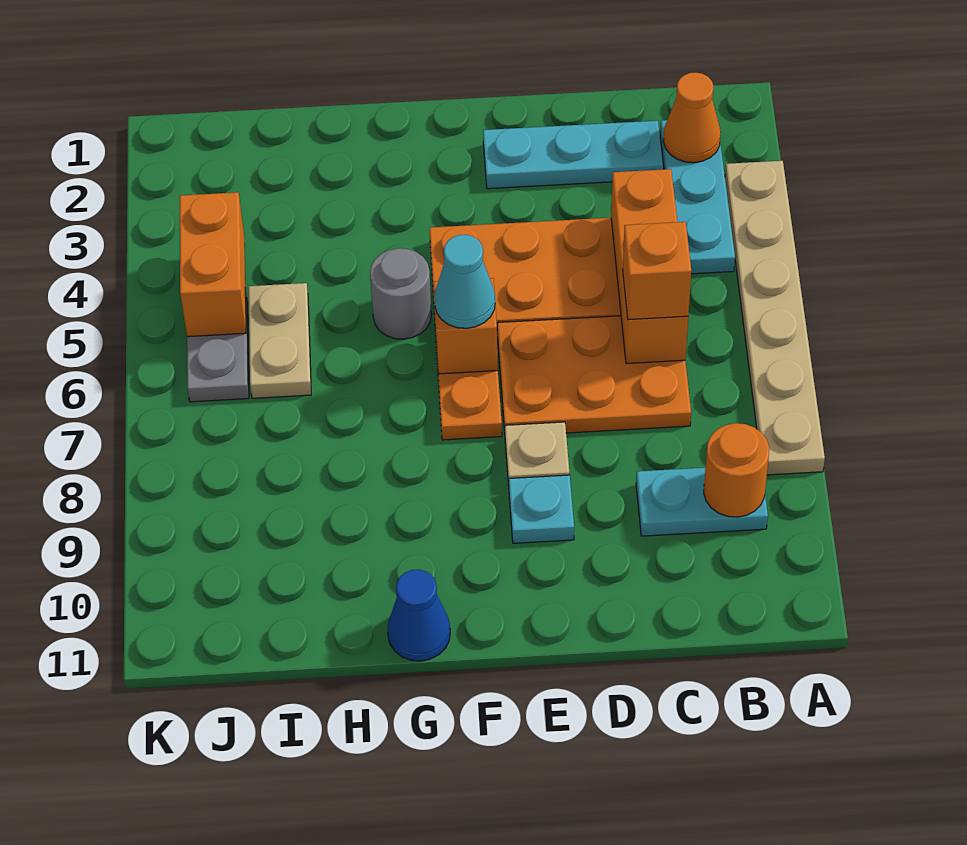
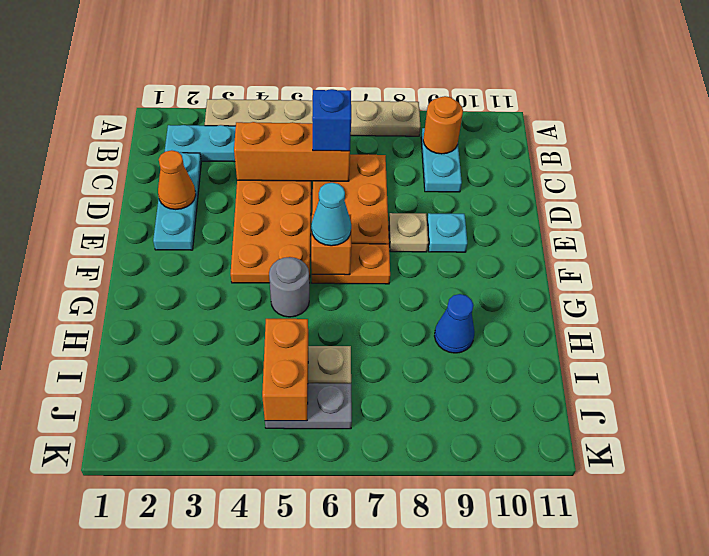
orange 1x1 cone [663,73,721,163] -> orange 1x1 cone moved to [158,150,196,209]
orange 1x1 brick [623,222,691,320] -> blue 1x1 brick [312,89,351,151]
blue 1x1 cone [388,570,450,661] -> blue 1x1 cone moved to [435,294,474,353]
orange 1x2 brick [180,192,246,337] -> orange 1x2 brick turned to [262,319,308,421]

